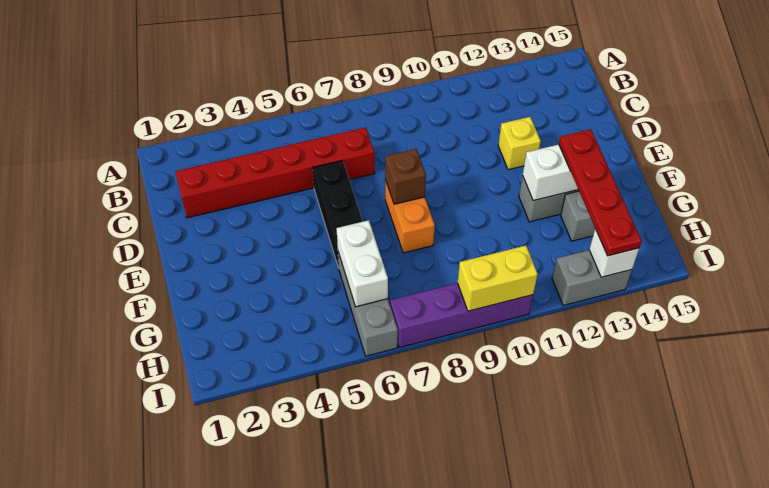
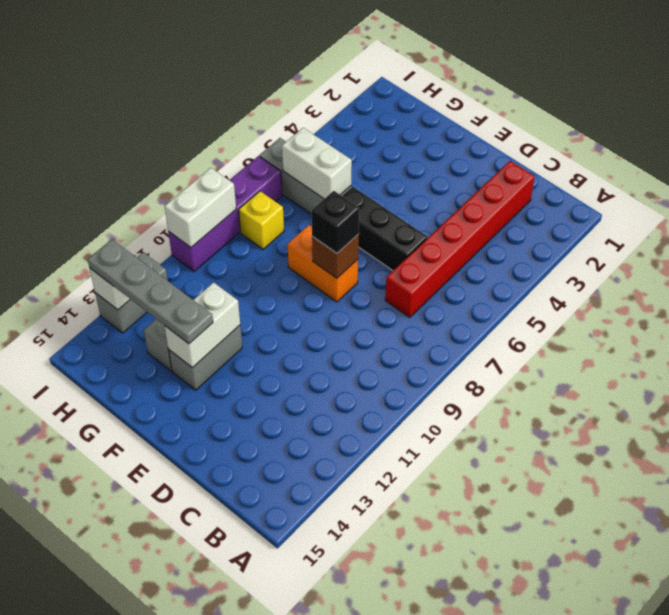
yellow 1x1 brick [498,117,541,170] -> yellow 1x1 brick moved to [239,191,284,249]
none -> black 1x1 brick [312,191,359,253]
red 1x4 plate [559,129,642,256] -> grey 1x4 plate [88,240,213,344]
yellow 1x2 brick [458,246,538,311] -> white 1x2 brick [165,168,236,247]

